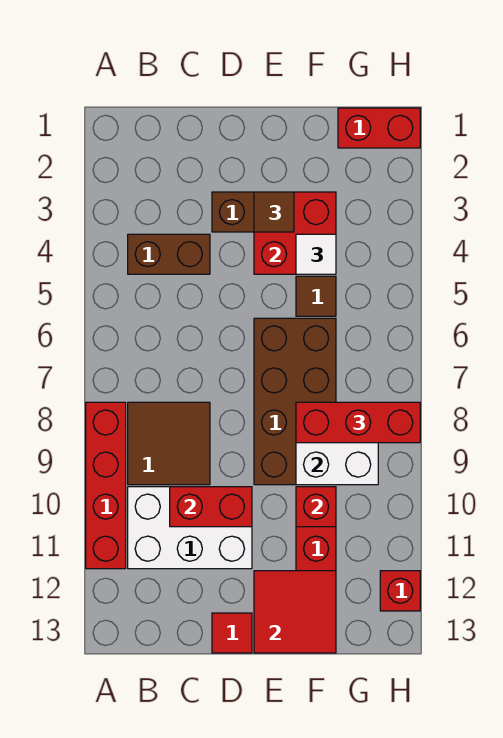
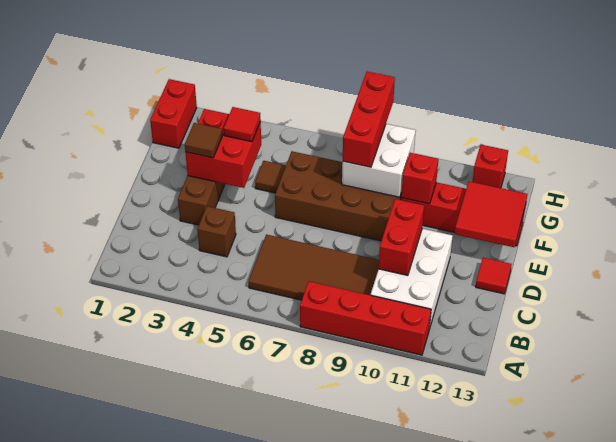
brown 1x2 brick [128,234,210,274] -> brown 1x1 brick [197,206,236,257]
brown 2x2 tile [128,402,210,485] -> brown 2x4 tile [249,234,379,300]
white 1x1 tile [296,234,336,274] -> red 1x1 tile [224,107,261,142]

